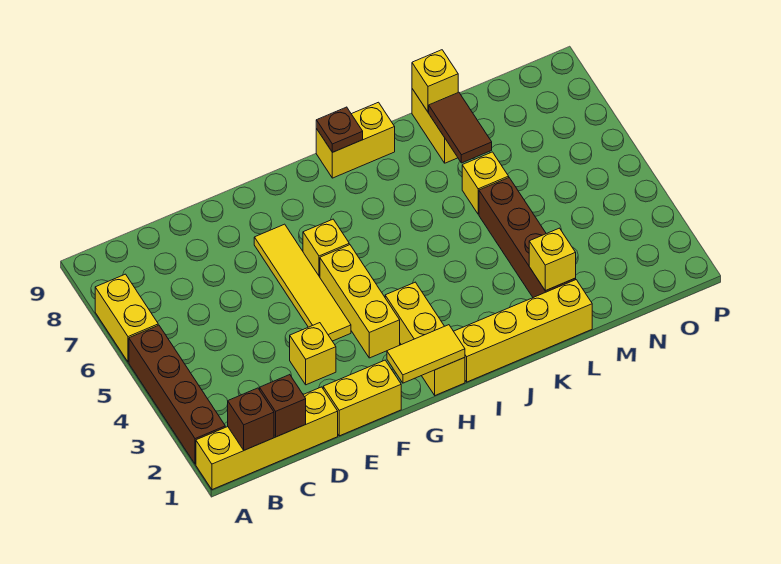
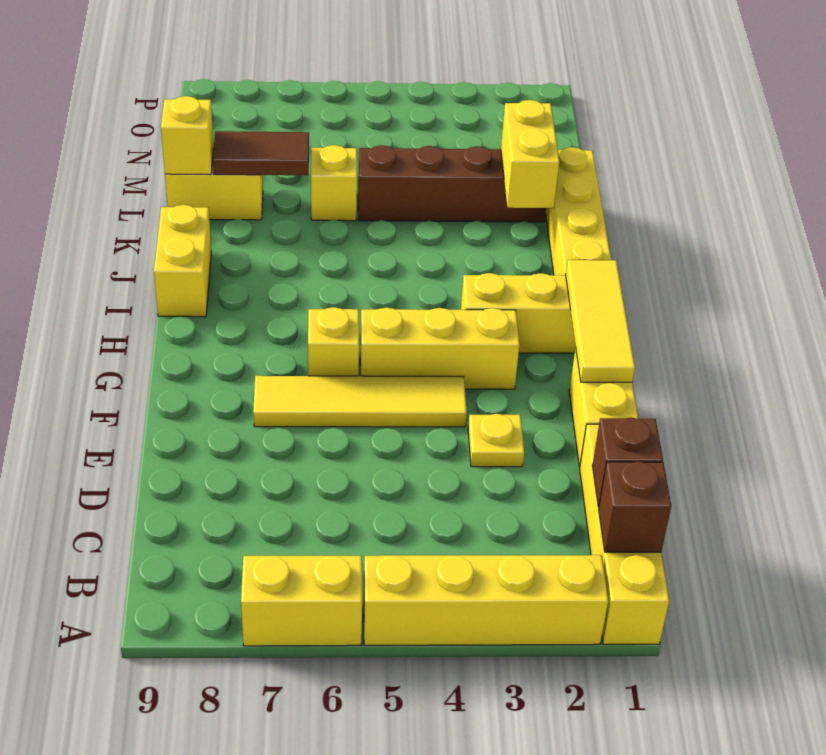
brown 1x4 brick [129,325,225,464] -> yellow 1x4 brick [364,555,608,645]
yellow 1x1 brick [290,323,336,385] -> yellow 1x1 plate [468,414,524,467]
yellow 1x2 tile [387,325,465,383] -> yellow 1x3 tile [566,260,635,382]
brown 1x1 plate [316,107,363,152] -> none
yellow 1x1 brick [529,228,576,291] -> yellow 1x2 brick [501,100,559,208]

